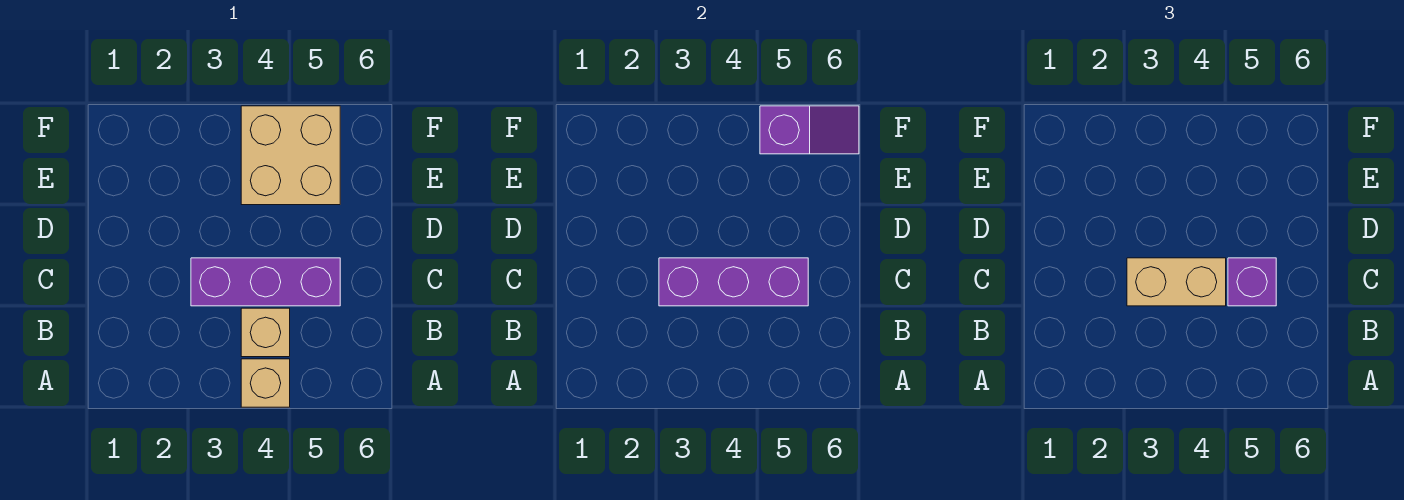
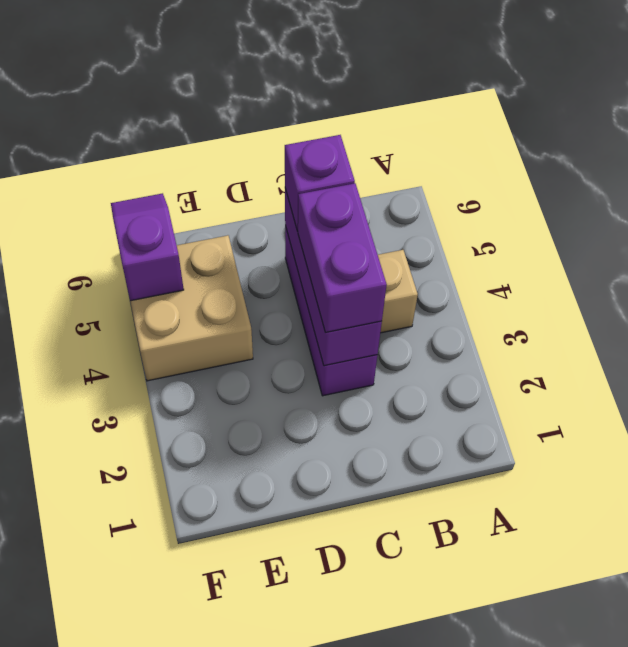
tan 1x1 brick [241,359,290,407] -> none
tan 1x2 brick [1127,258,1226,306] -> purple 1x2 brick [298,183,387,333]

